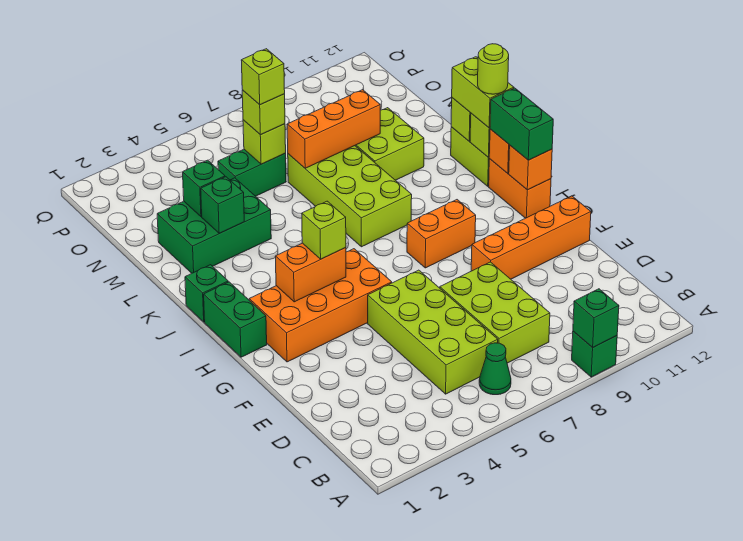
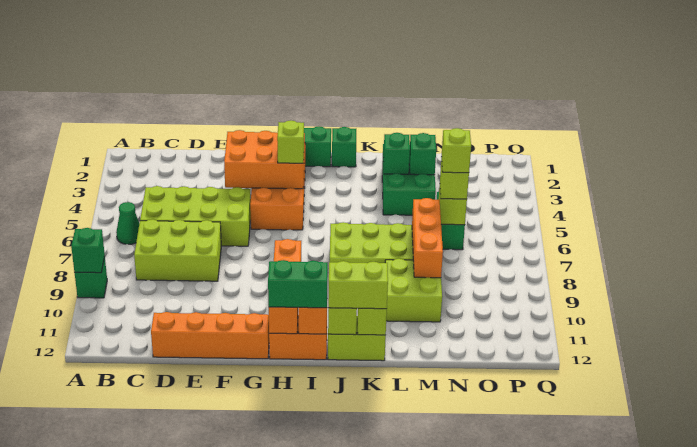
orange 1x4 brick [471,196,591,279] -> orange 1x4 brick turned to [151,312,269,359]
orange 1x2 brick [275,243,346,302] -> orange 2x3 brick [224,130,305,189]
lime 1x1 round brick [478,44,509,94] -> none

